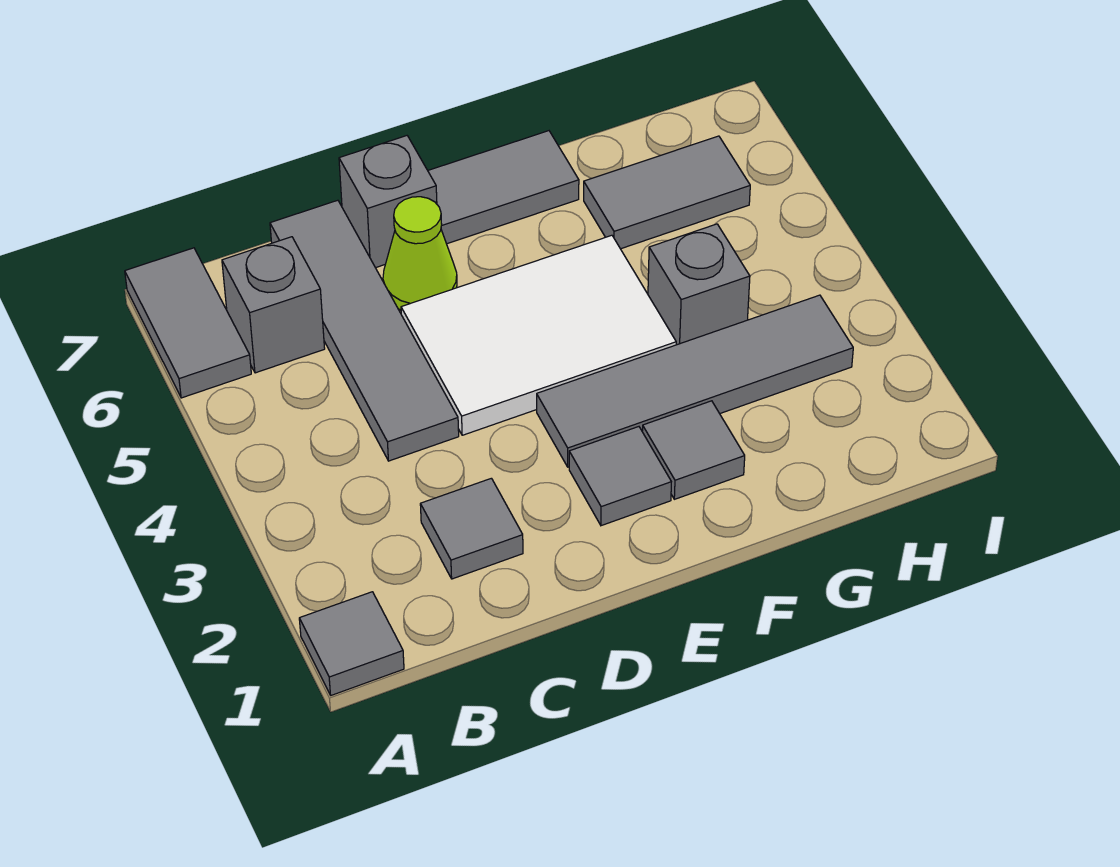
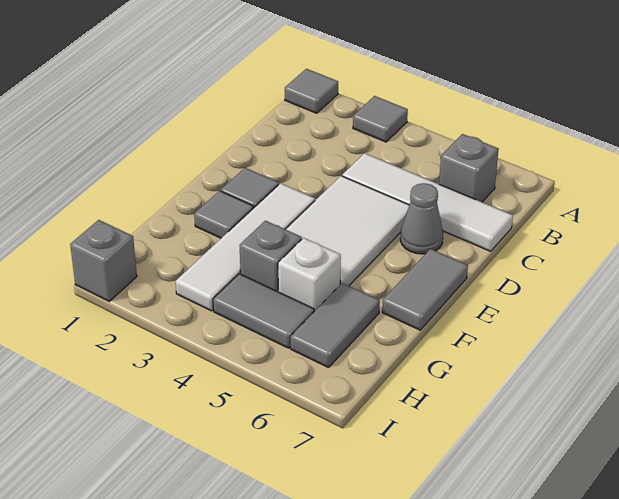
grey 1x2 tile [125,248,251,398] -> grey 1x2 tile moved to [213,274,314,348]
grey 1x1 tile [420,478,523,579] -> grey 1x1 tile moved to [353,96,408,142]
grey 1x4 tile [270,200,459,461] -> white 1x4 tile [342,153,513,251]
lime 1x1 cone [383,197,457,310] -> grey 1x1 cone [400,183,443,254]
grey 1x1 brick [339,136,437,268] -> grey 1x1 brick moved to [70,220,137,301]
grey 1x4 tile [537,295,853,467] -> white 1x4 tile [176,183,315,311]
none -> white 1x1 brick [278,238,341,311]

